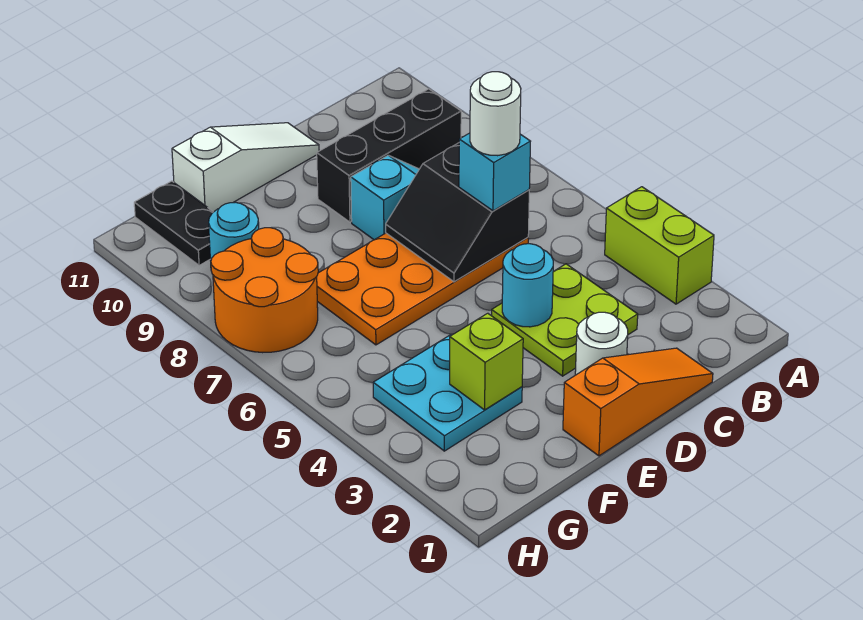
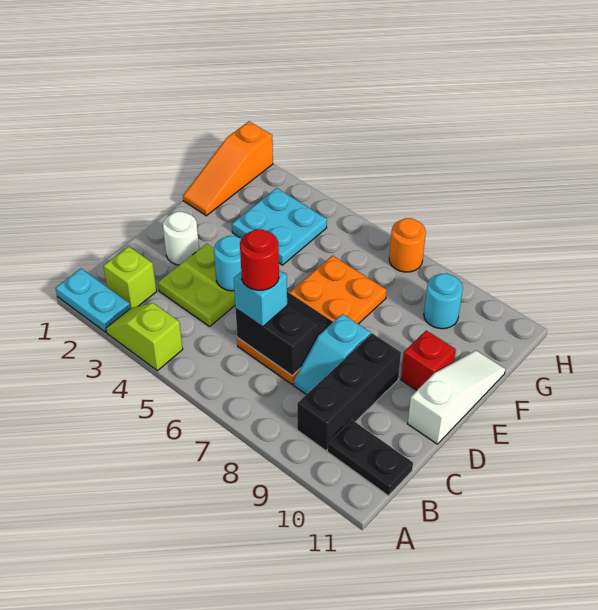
none -> cyan 1x2 plate [56,269,130,332]
lime 1x2 brick [605,187,714,304] -> lime 1x2 slope [106,303,183,371]
orange 1x3 slope [563,348,713,456] -> orange 1x3 slope moved to [183,121,273,216]
white 1x1 round brick [470,72,521,156] -> red 1x1 round brick [240,229,279,290]
white 1x3 slope [172,123,319,212] -> white 1x3 slope turned to [408,351,505,444]
none -> red 1x1 brick [401,330,456,390]
lime 1x1 brick [450,313,523,410] -> lime 1x1 brick moved to [103,246,157,309]
orange 2x2 round brick [211,228,318,353] -> orange 1x1 round brick [389,218,426,272]
black 1x2 plate [134,181,213,265] -> black 1x2 plate moved to [327,420,413,496]

